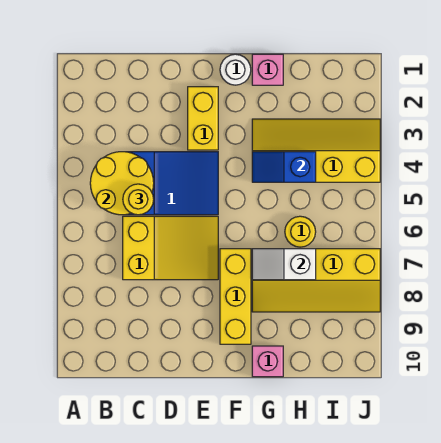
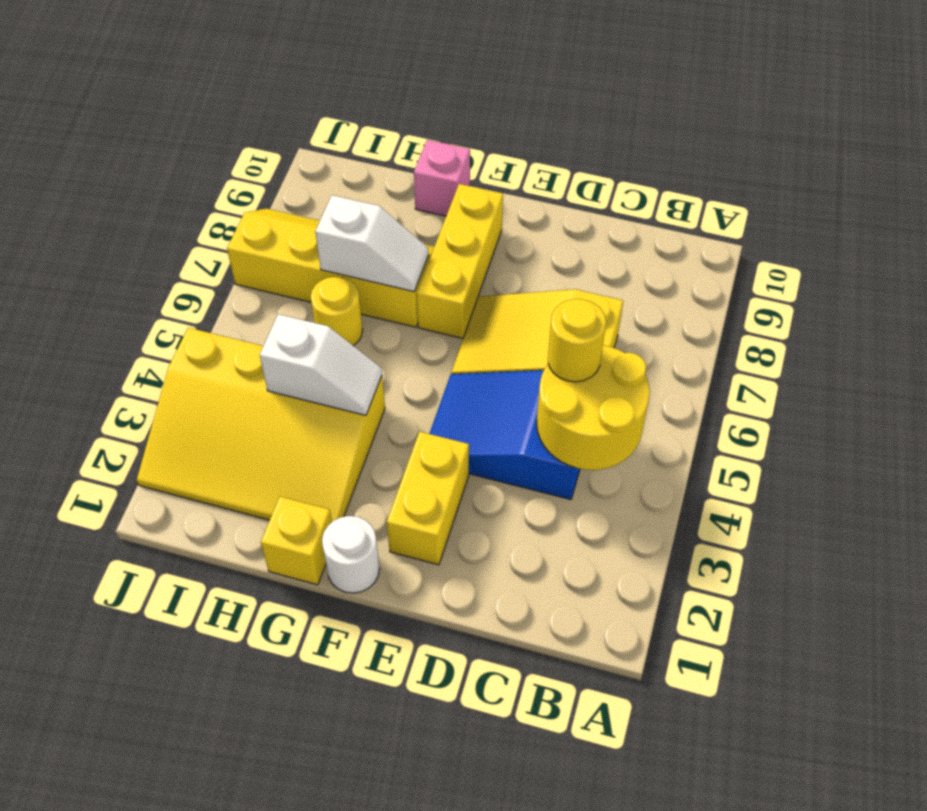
pink 1x1 brick [252,54,283,85] -> yellow 1x1 brick [261,497,332,585]
yellow 2x4 slope [252,119,380,182] -> yellow 3x4 slope [137,328,385,522]
blue 1x2 slope [252,152,316,182] -> white 1x2 slope [260,314,382,415]

